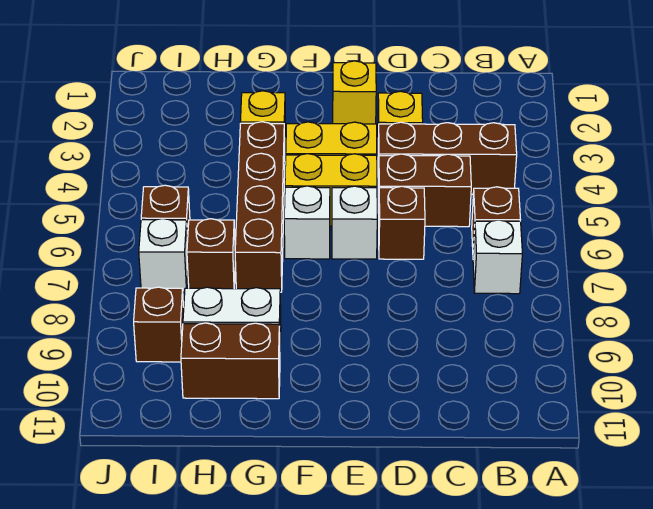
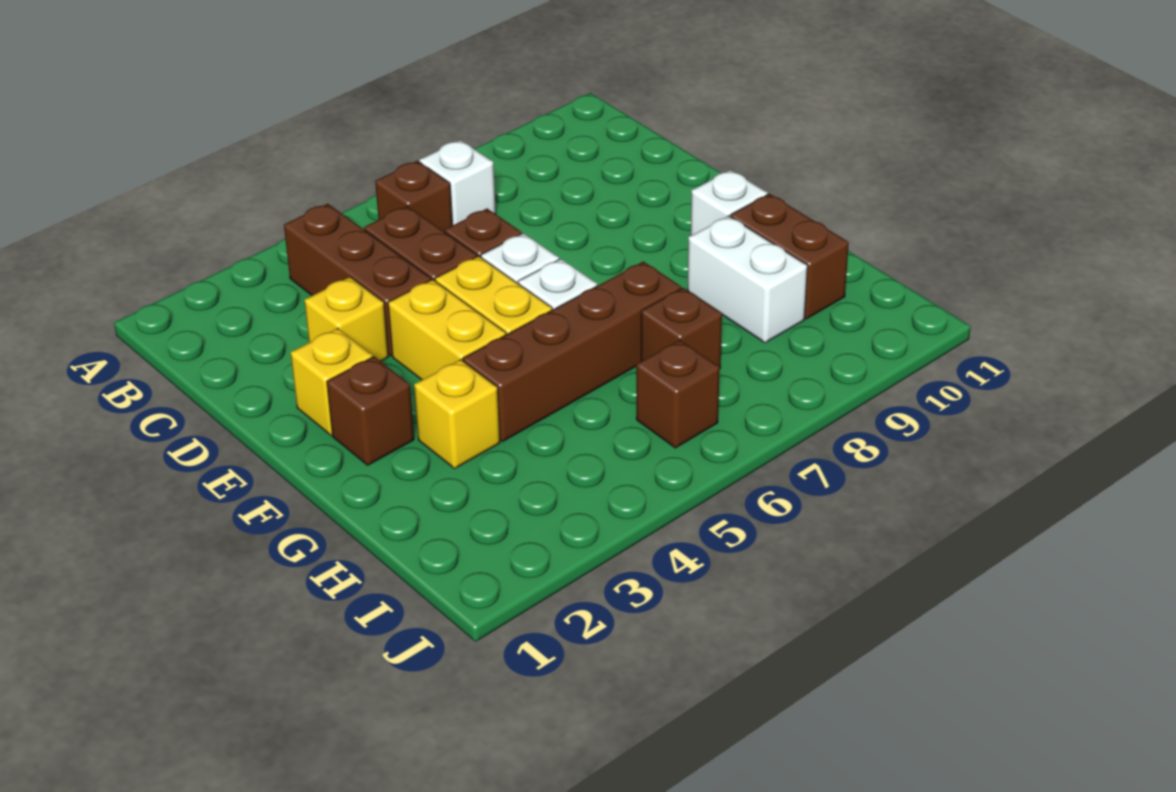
white 1x1 brick [139,219,188,292] -> white 1x1 brick moved to [691,170,768,235]
brown 1x1 brick [134,287,184,362] -> brown 1x1 brick moved to [327,357,414,465]

